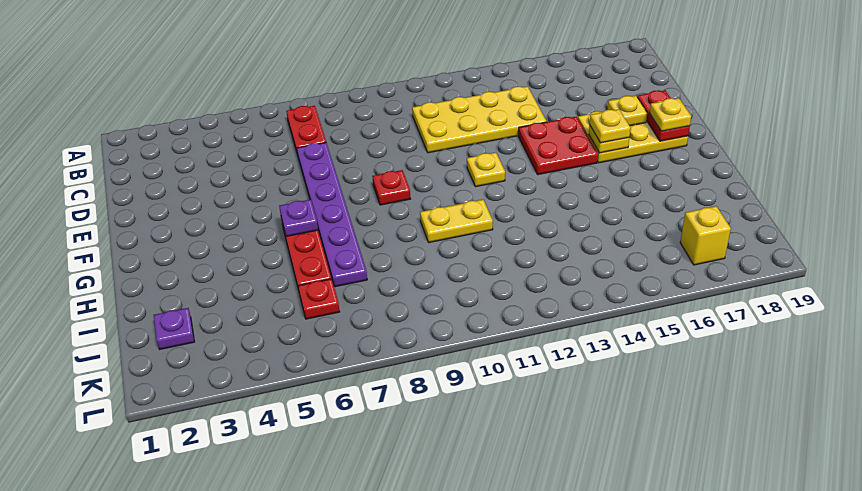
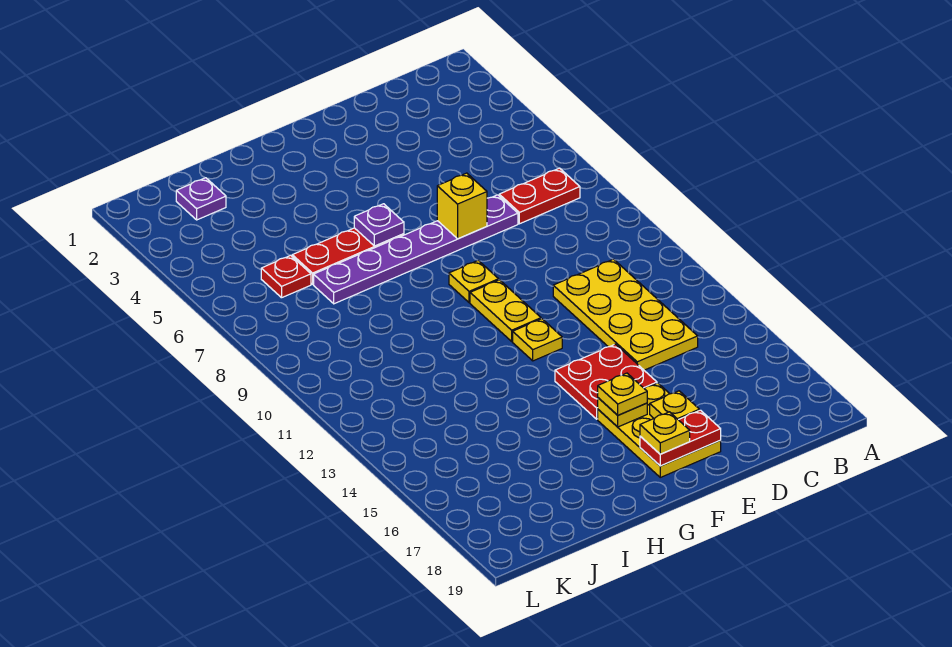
red 1x1 plate [372,170,410,205] -> yellow 1x1 plate [449,260,499,303]
yellow 1x2 plate [420,200,493,242] -> yellow 1x2 plate moved to [470,280,541,341]
yellow 1x1 brick [680,206,731,265] -> yellow 1x1 brick moved to [437,173,487,239]

